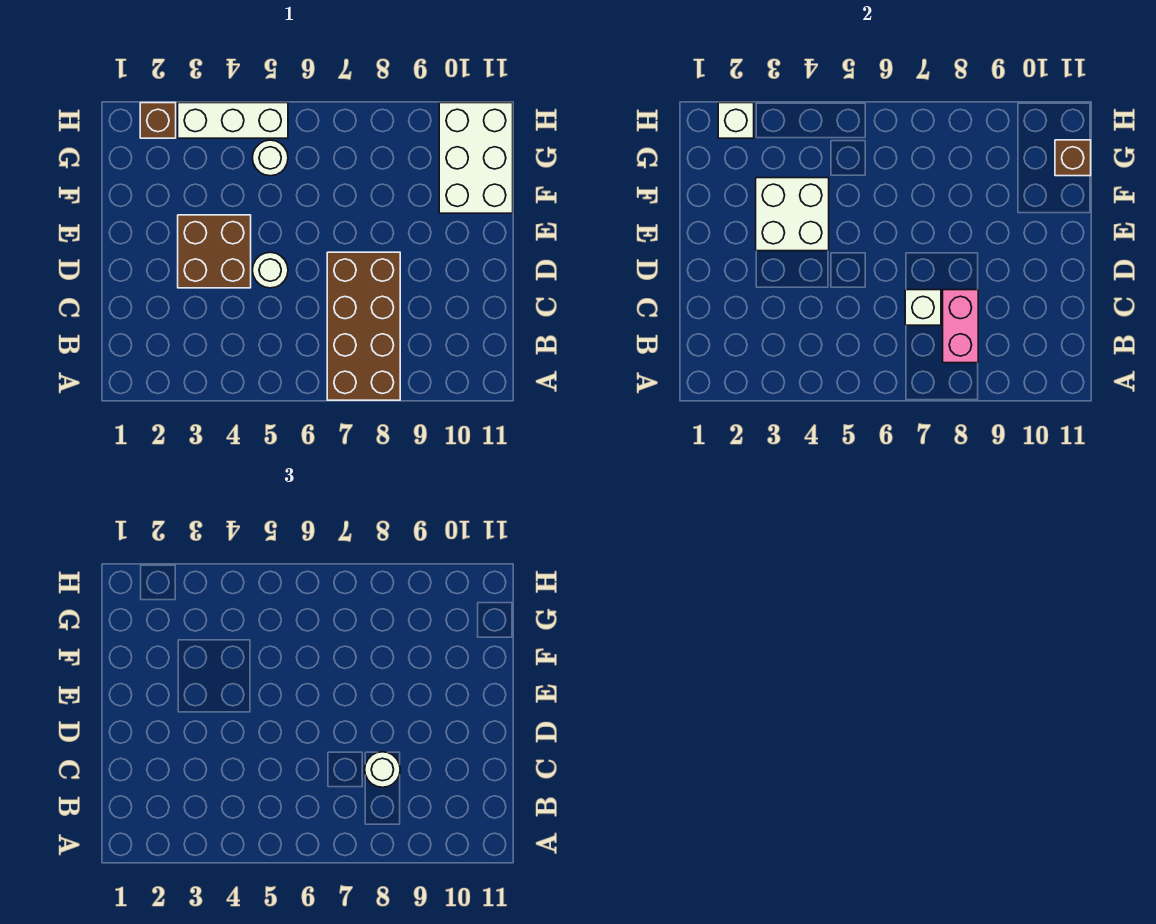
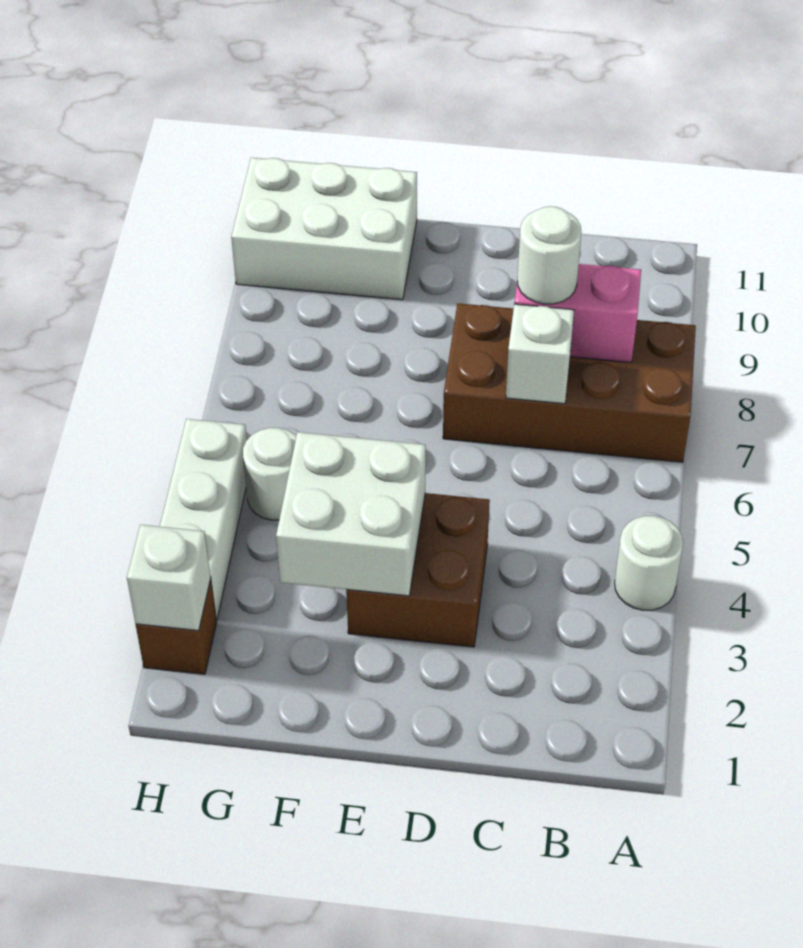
white 1x1 round brick [252,252,288,288] -> white 1x1 round brick moved to [615,516,683,610]
brown 1x1 brick [1055,140,1091,176] -> none

